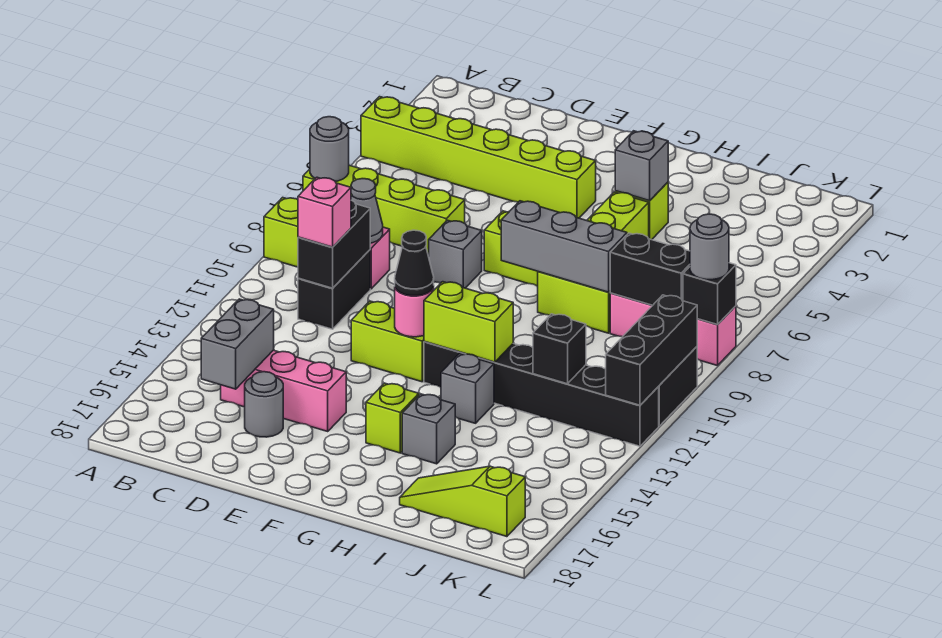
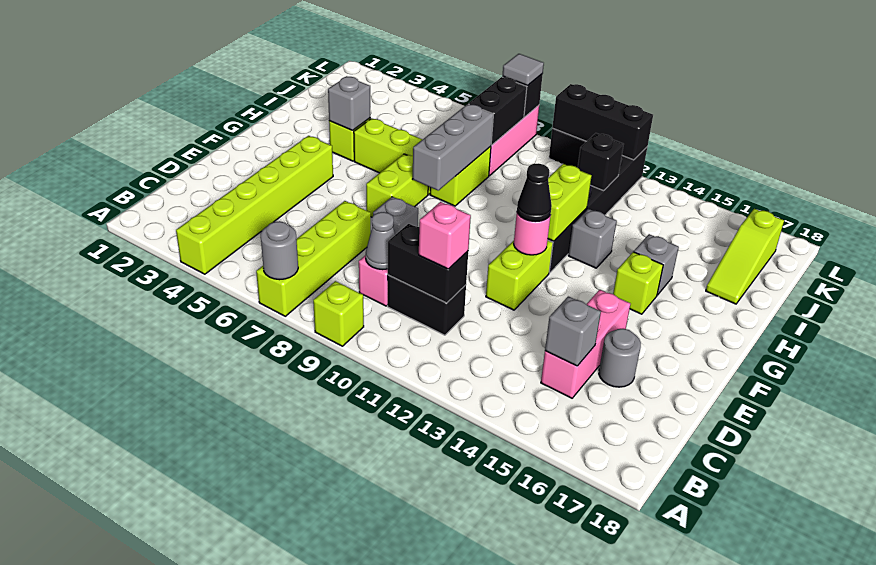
grey 1x2 brick [201,299,274,389] -> grey 1x1 brick [545,296,601,366]
grey 1x1 round brick [690,214,729,280] -> grey 1x1 tile [502,54,544,86]

